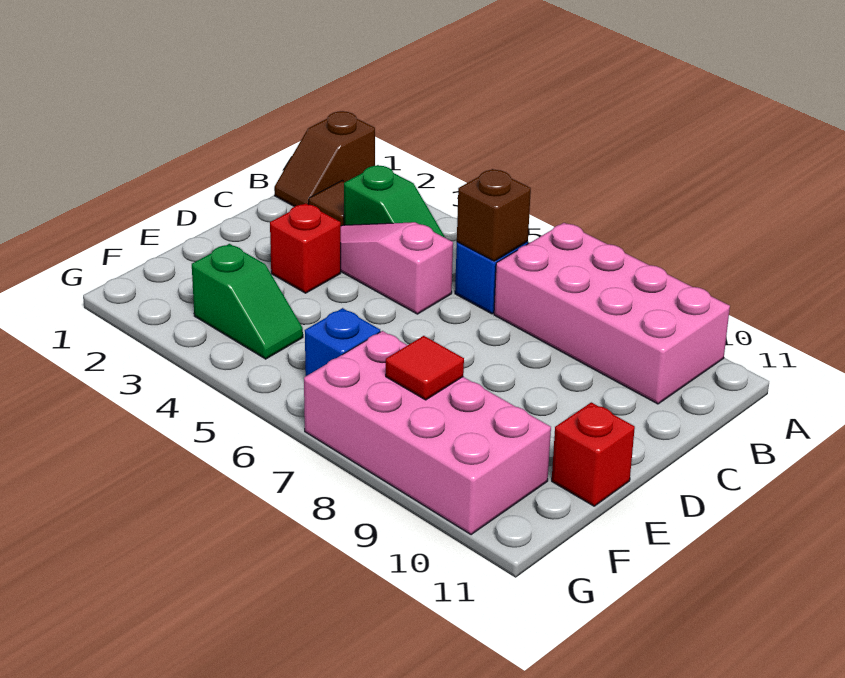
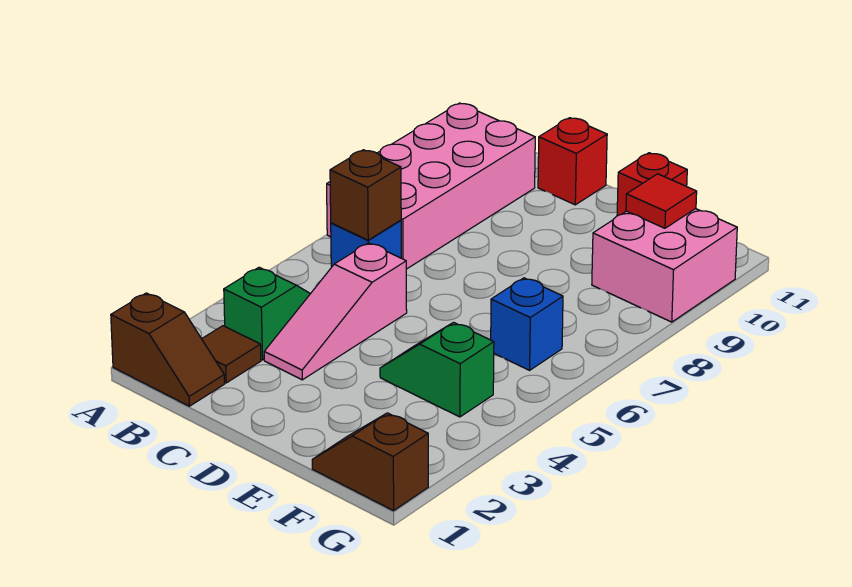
red 1x1 brick [270,203,341,293] -> red 1x1 brick moved to [538,118,607,205]
none -> brown 1x2 slope [312,413,428,511]
green 1x2 slope [192,244,303,359] -> green 1x2 slope turned to [380,322,494,417]
pink 2x4 brick [304,331,551,535] -> pink 2x2 brick [592,209,737,322]
red 1x1 tile [386,336,464,400] -> red 1x1 tile moved to [626,174,697,228]

